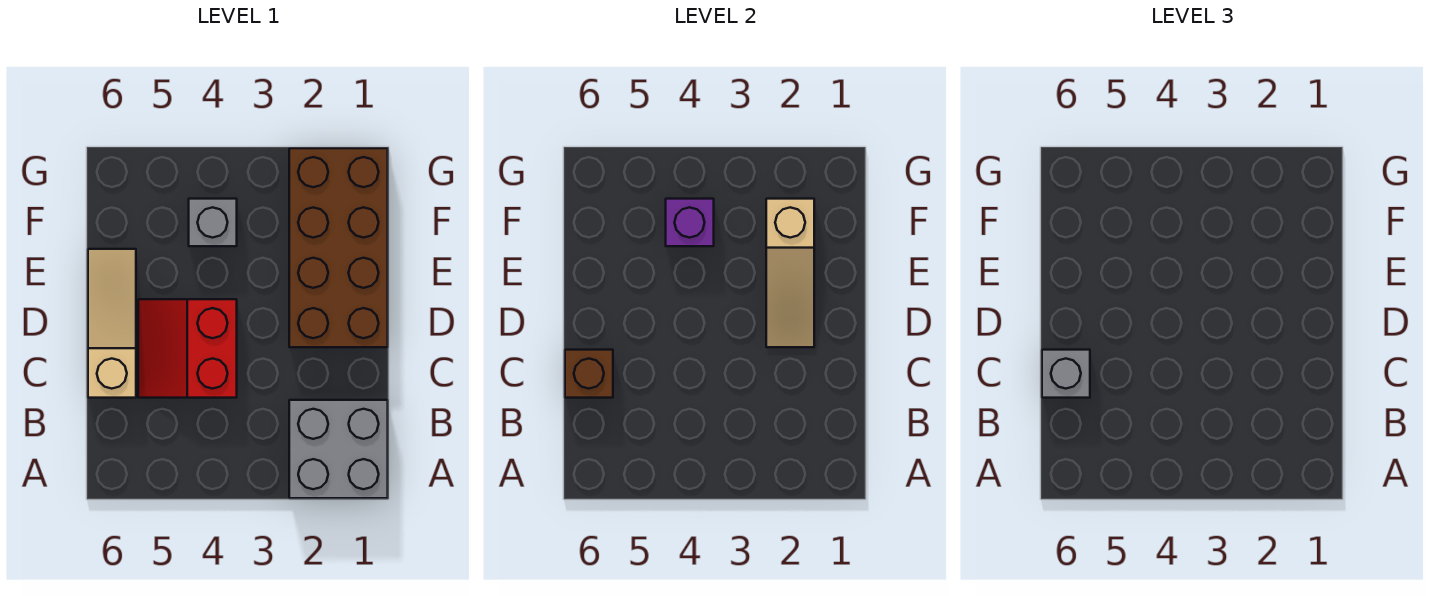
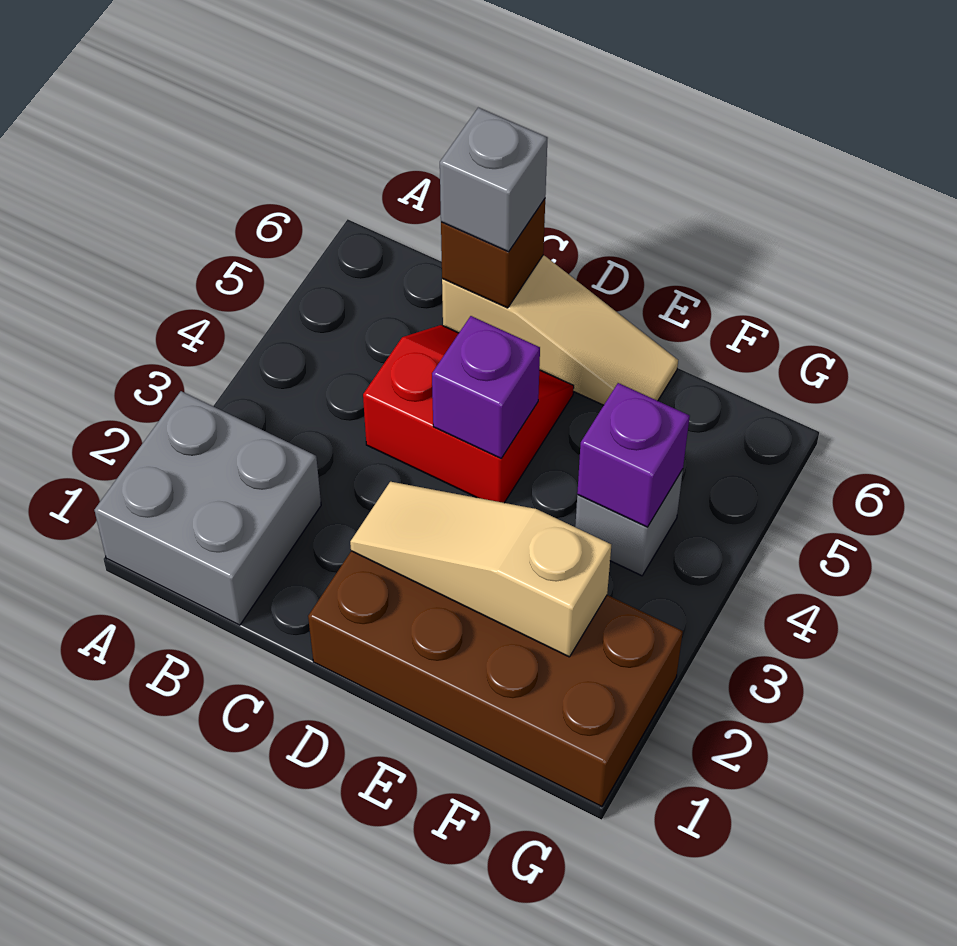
none -> purple 1x1 brick [432,316,540,458]

